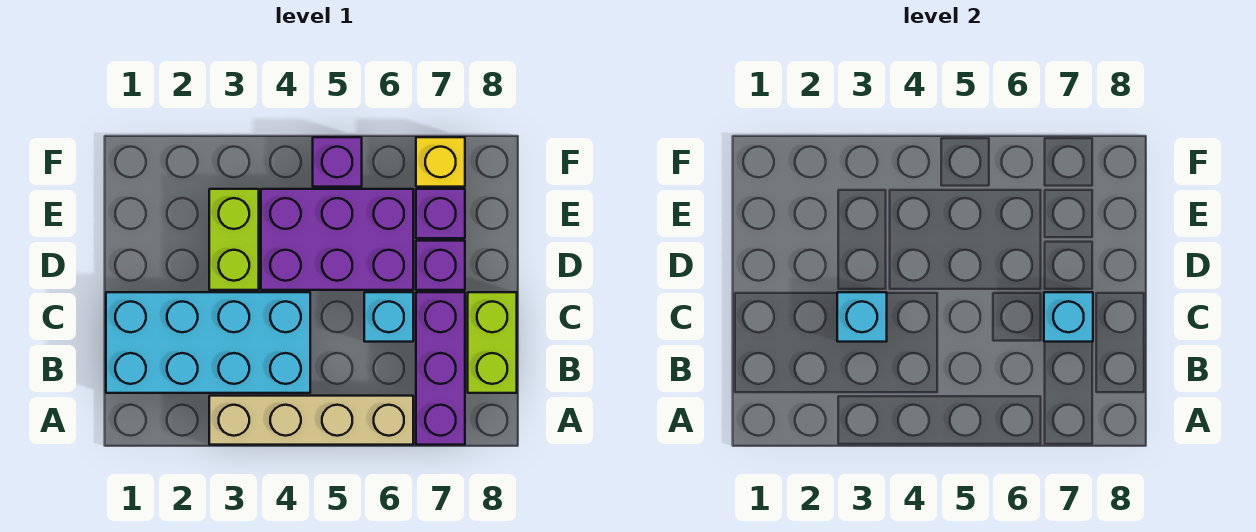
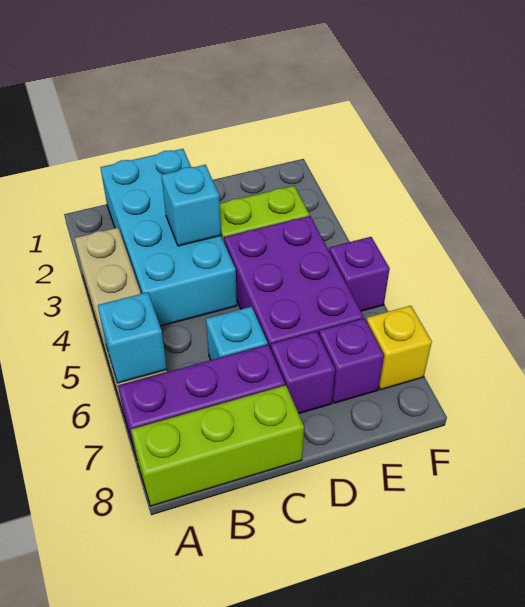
lime 1x2 brick [468,292,517,393] -> lime 1x3 brick [131,385,304,506]
cyan 1x1 brick [1044,292,1093,342] -> cyan 1x1 brick moved to [98,292,167,383]

